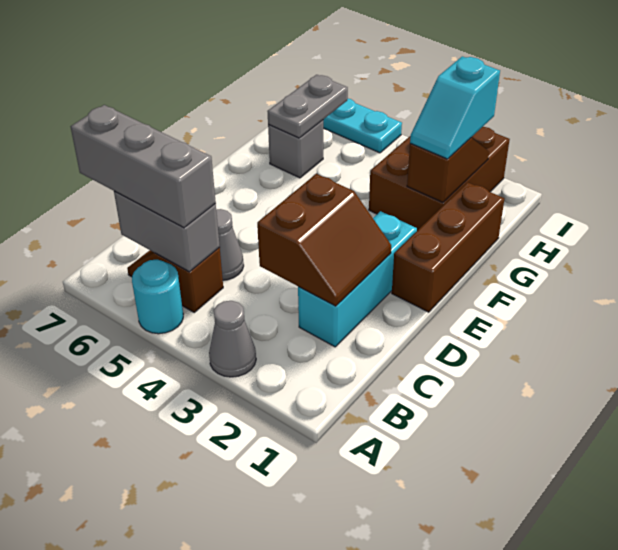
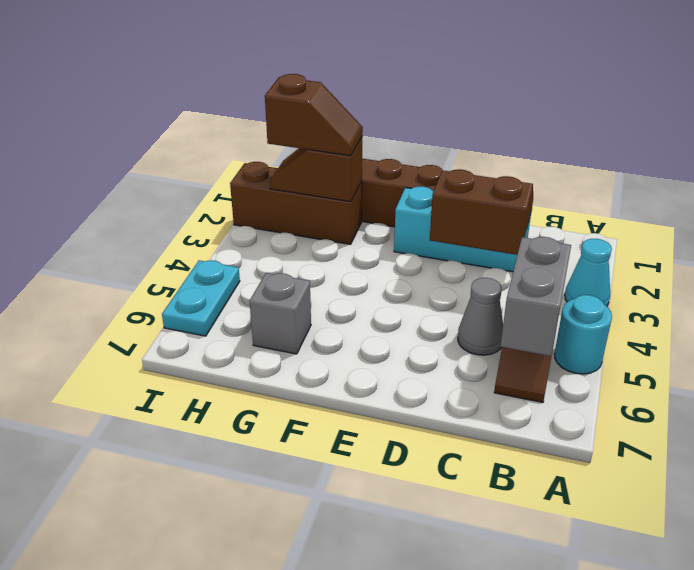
grey 1x1 cone [209,301,256,377] -> cyan 1x1 cone [565,239,612,306]
grey 1x3 brick [71,105,216,228] -> none
brown 2x3 brick [369,127,510,231] -> brown 1x3 brick [230,162,362,244]
cyan 1x2 slope [410,56,500,159] -> brown 1x2 slope [265,74,363,156]
grey 1x2 plate [267,75,348,138] -> none

